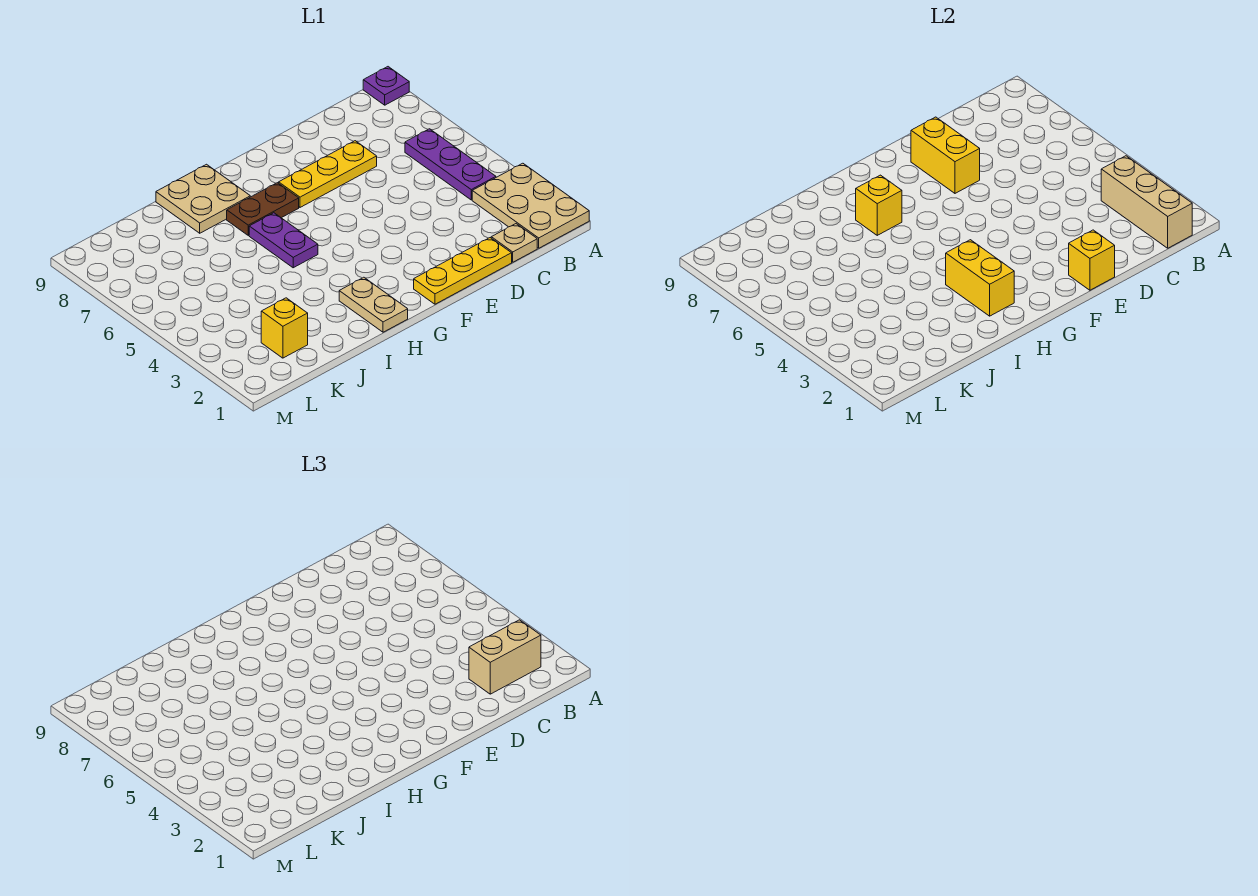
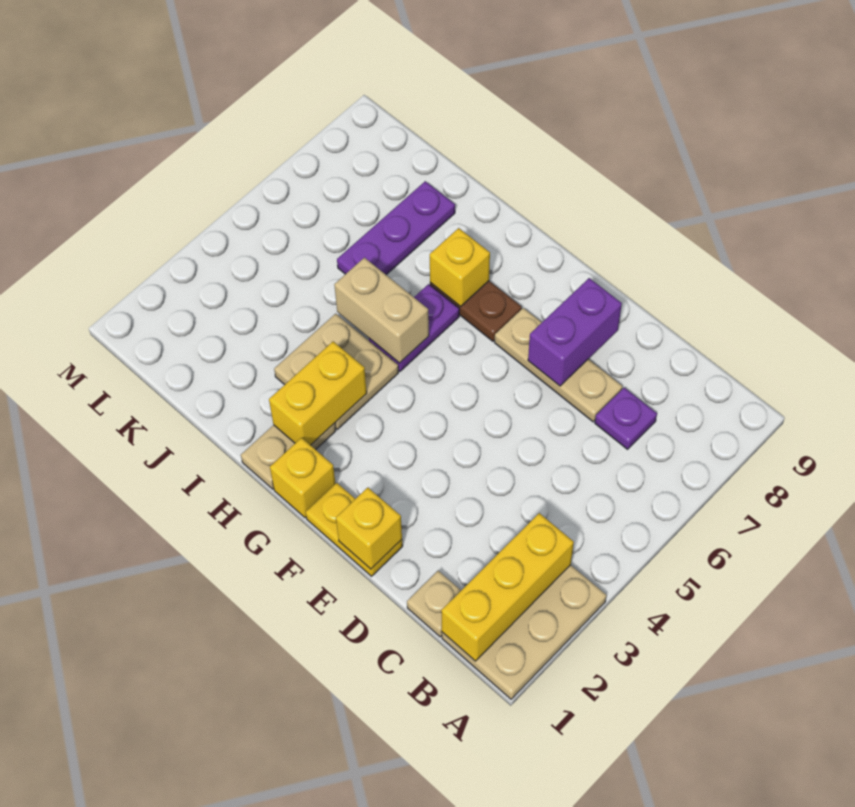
purple 1x1 plate [363,67,409,105] -> purple 1x1 plate moved to [595,388,657,449]
tan 1x3 brick [1101,156,1192,248] -> yellow 1x3 brick [441,513,574,661]
tan 1x2 brick [469,620,541,694] -> tan 1x2 brick moved to [334,258,429,363]
purple 1x3 plate [405,129,496,200] -> purple 1x3 plate moved to [337,181,455,275]
yellow 1x3 plate [414,238,512,304] -> yellow 1x2 plate [306,483,403,576]
yellow 1x3 plate [279,141,377,207] -> tan 1x3 plate [495,308,622,422]
yellow 1x2 brick [911,117,980,193] -> purple 1x2 brick [528,278,622,386]
tan 2x2 plate [156,164,250,233] -> tan 2x2 plate moved to [274,314,398,429]
yellow 1x1 brick [261,298,308,358] -> yellow 1x1 brick moved to [270,438,336,518]

